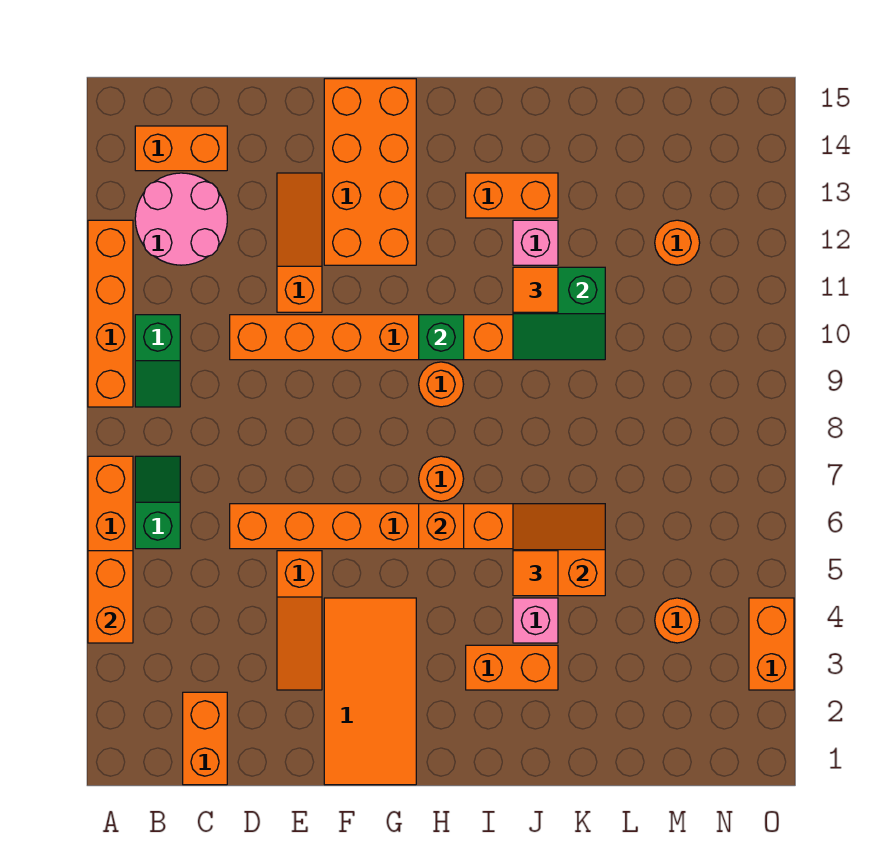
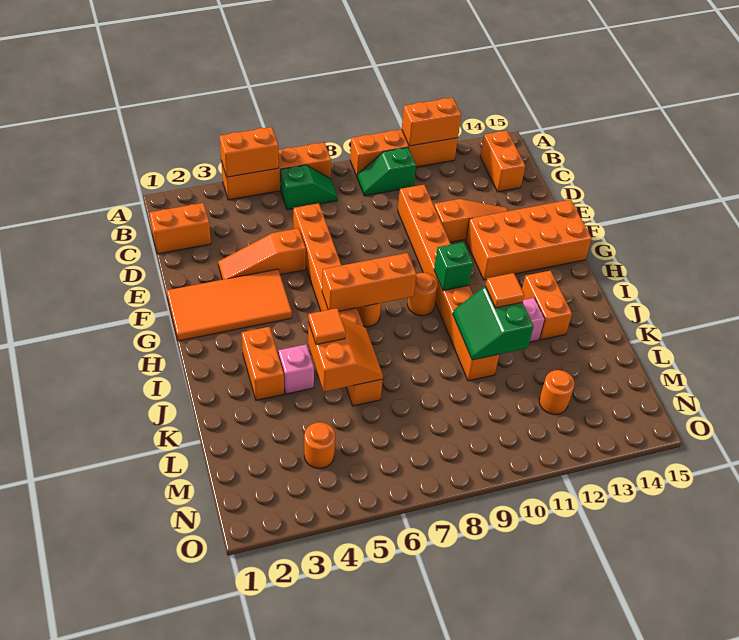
pink 2x2 round brick [135,173,227,265] -> none
orange 1x1 brick [419,504,464,549] -> orange 1x3 brick [322,253,416,311]
orange 1x2 brick [749,598,794,690] -> orange 1x2 brick moved to [402,98,461,146]

